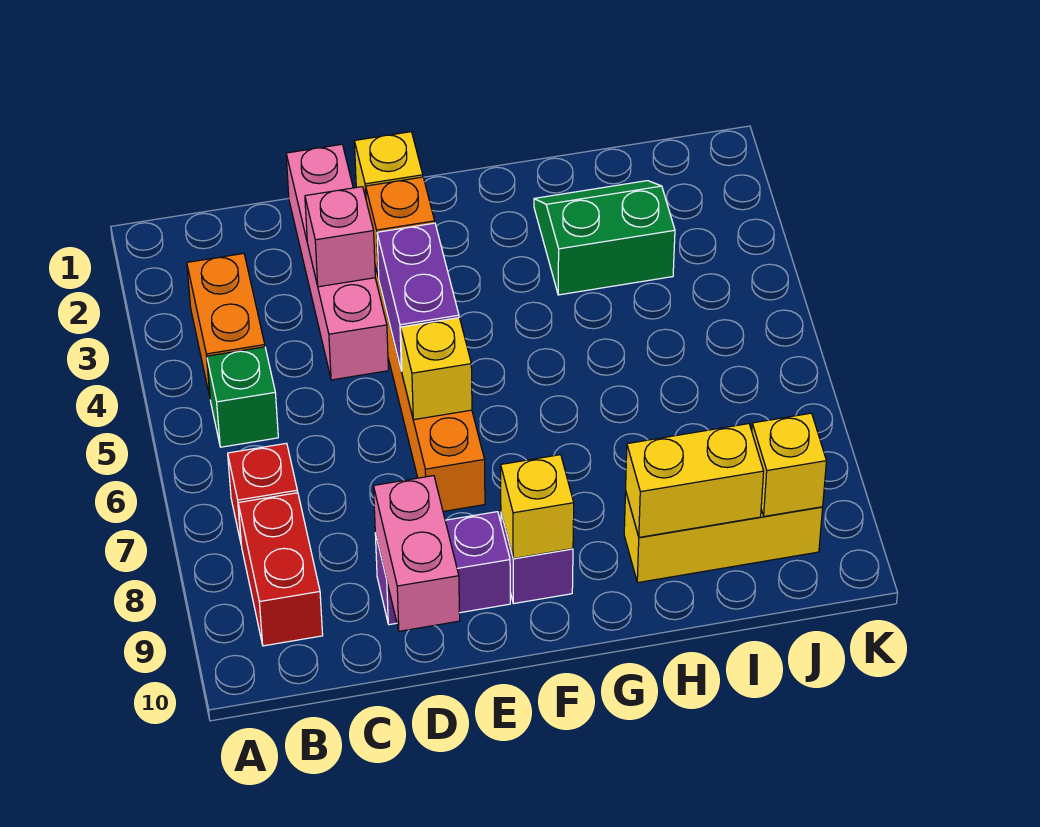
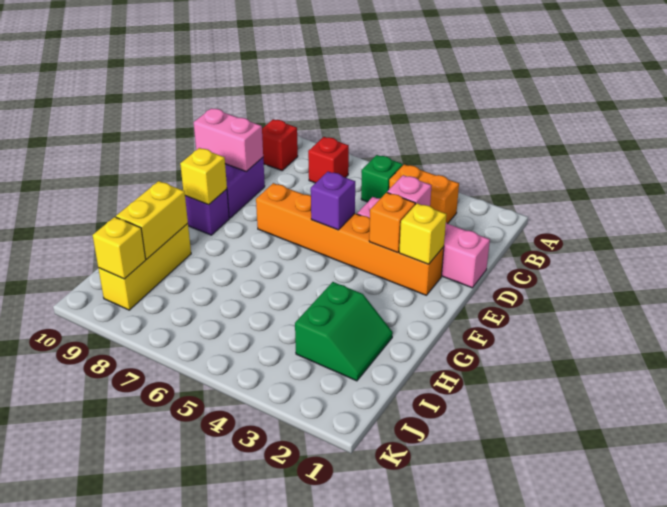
red 1x2 brick [238,493,323,646] -> red 1x1 brick [262,119,298,170]
purple 1x2 brick [377,223,459,371] -> purple 1x1 brick [311,172,355,230]
yellow 1x1 brick [401,318,472,420] -> none

